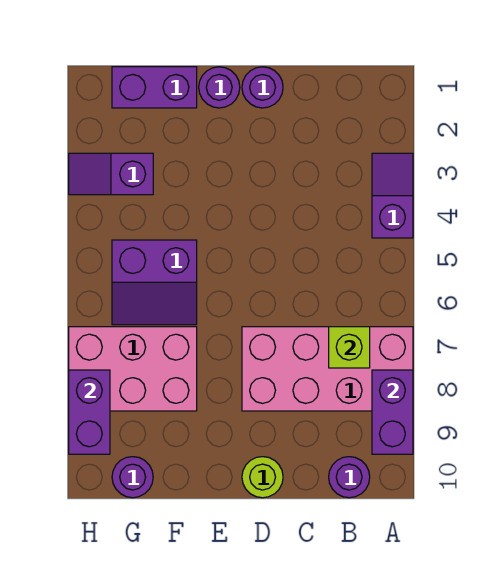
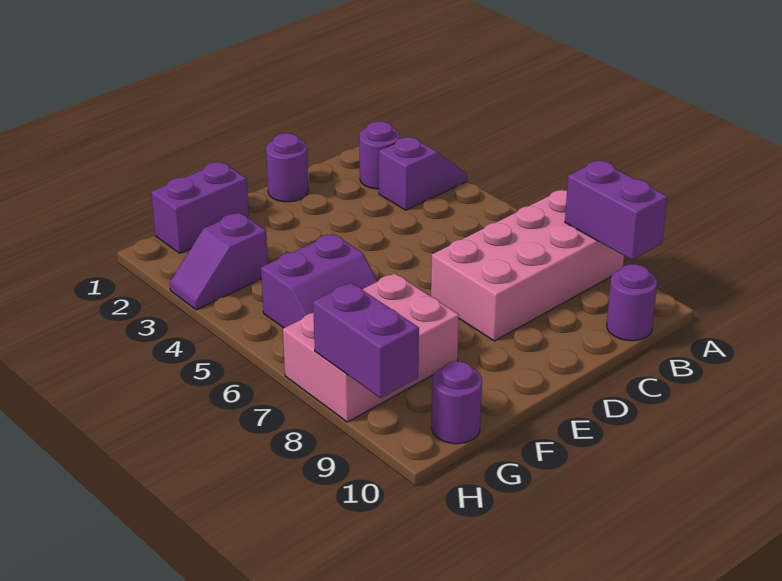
purple 1x2 slope [372,153,413,238] -> purple 1x2 slope turned to [379,137,467,210]
lime 1x1 brick [329,327,370,368] -> none
lime 1x1 round brick [242,457,283,498] -> none
purple 1x1 round brick [199,67,240,108] -> purple 1x1 round brick moved to [359,121,400,189]

